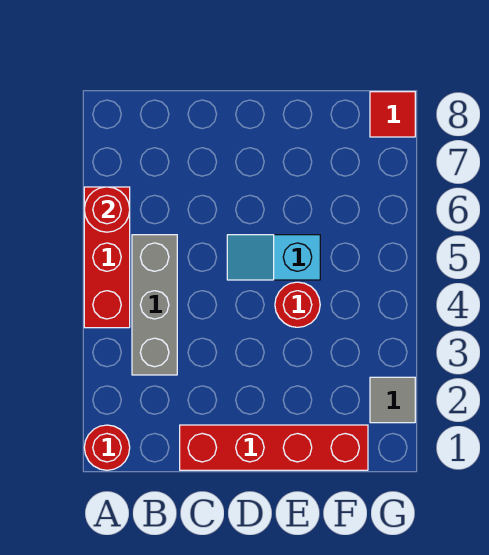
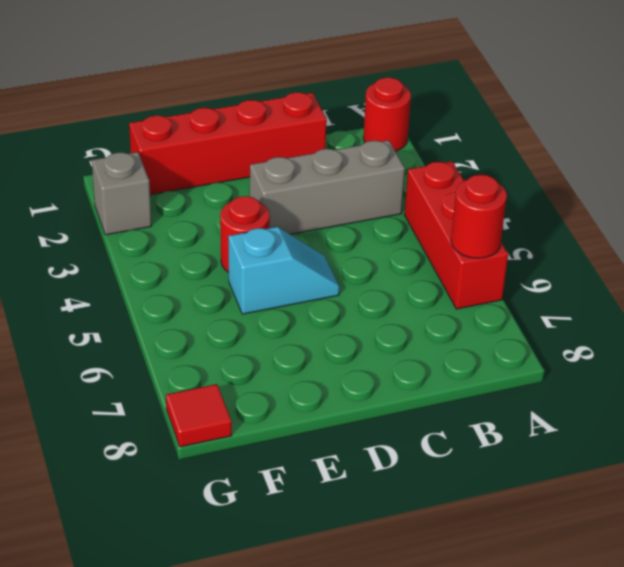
grey 1x3 brick [132,235,177,375] -> grey 1x3 brick turned to [250,140,405,235]
grey 1x1 tile [370,377,415,423] -> grey 1x1 brick [92,152,151,235]

